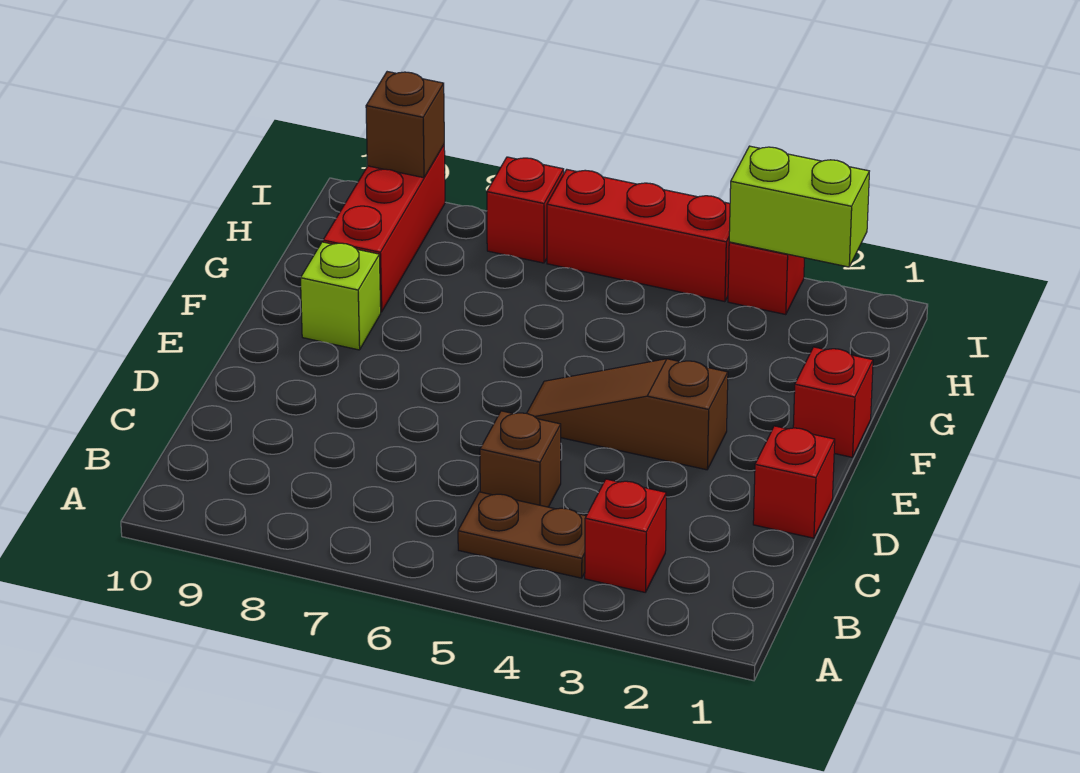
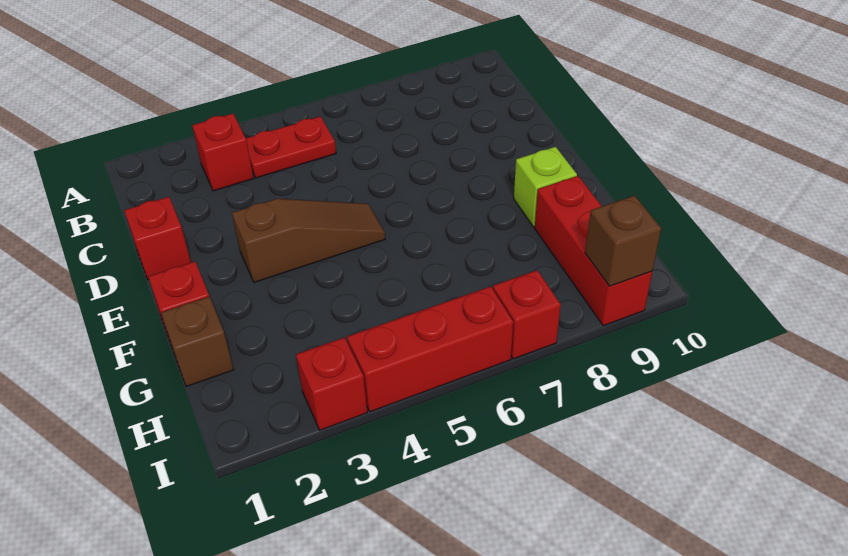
brown 1x2 plate [458,492,586,578] -> red 1x2 plate [246,116,336,178]
brown 1x1 brick [480,411,561,507] -> brown 1x1 brick moved to [161,297,234,387]
lime 1x2 brick [729,146,869,267] -> none

